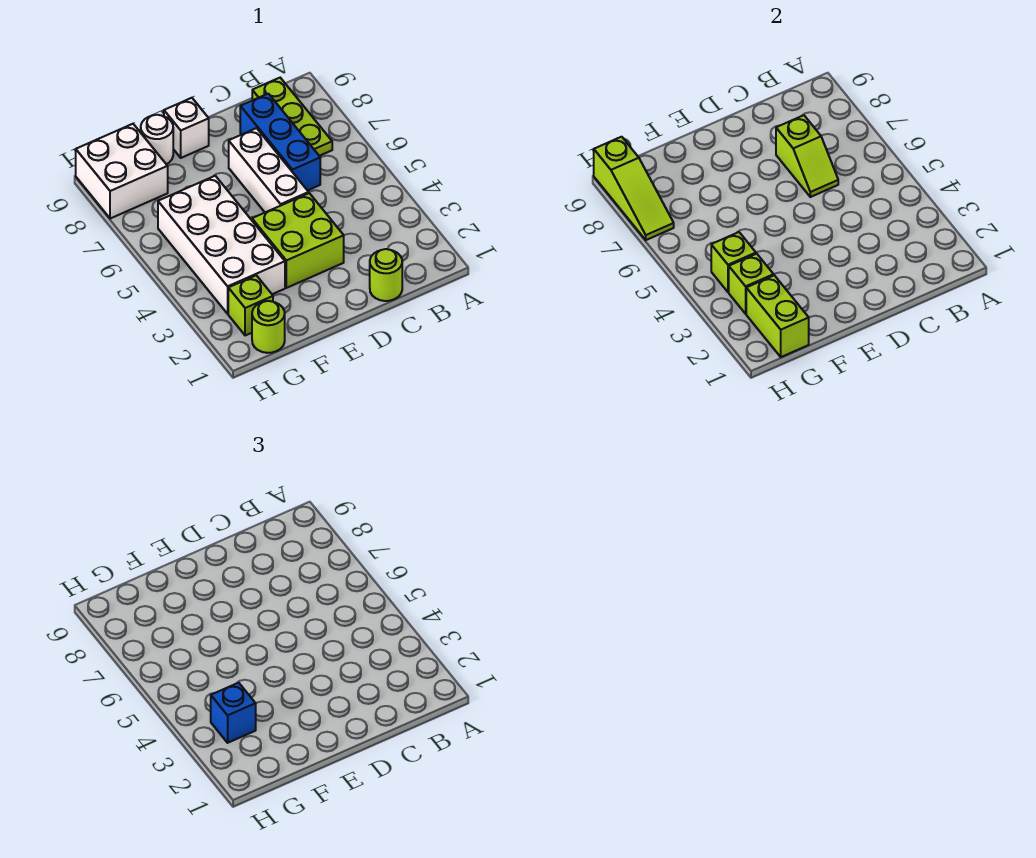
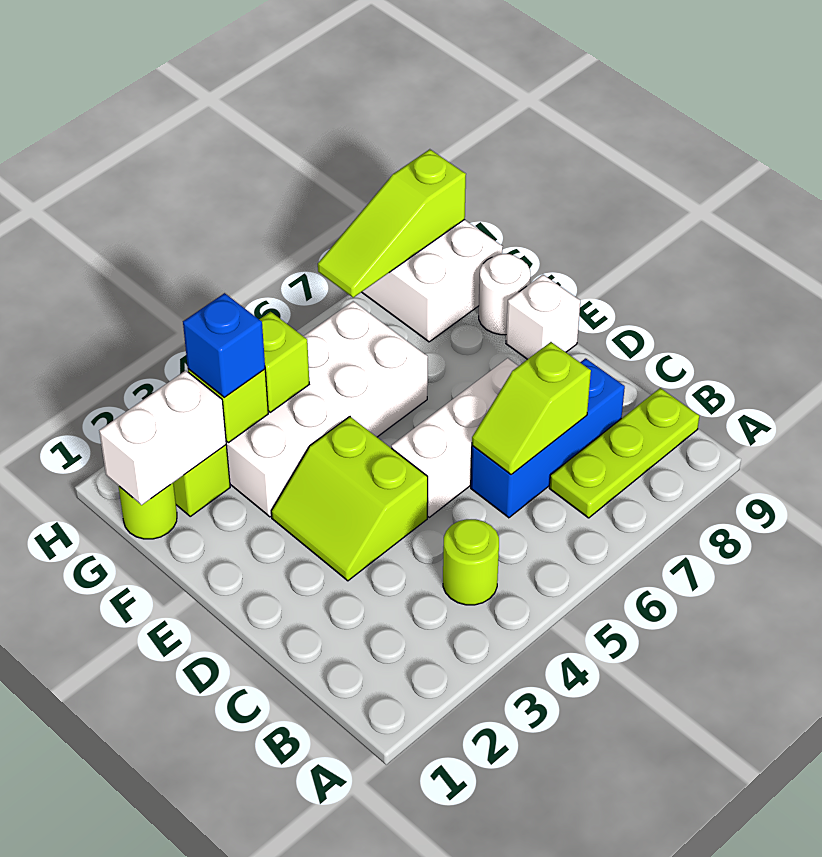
lime 1x1 round brick [370,249,402,301] -> lime 1x1 round brick moved to [443,519,499,605]
lime 2x2 brick [252,193,344,288] -> lime 2x2 slope [271,417,428,581]
lime 1x2 brick [746,275,809,357] -> white 1x2 brick [99,371,226,505]

